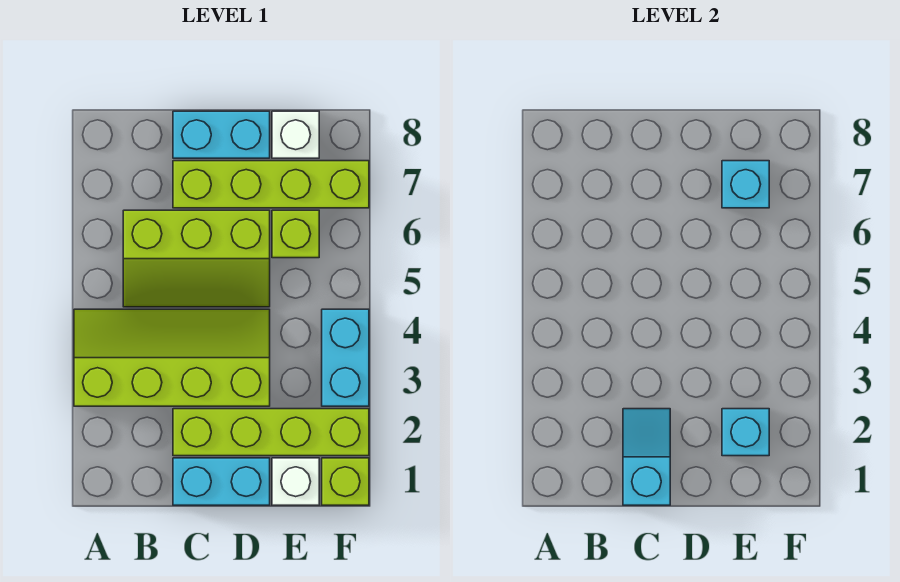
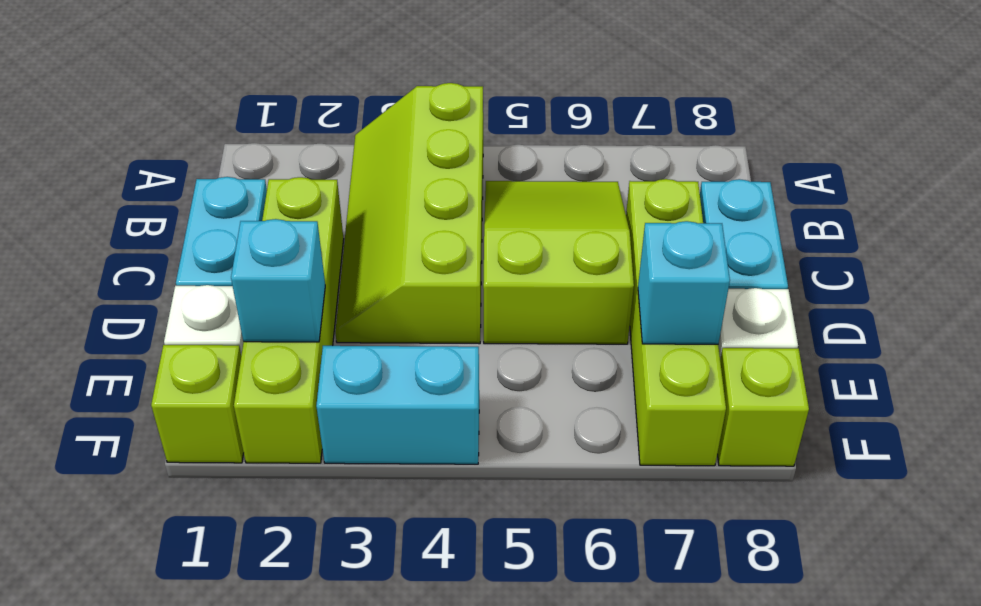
lime 2x4 slope [74,309,270,406] -> lime 2x4 slope turned to [335,83,483,344]
lime 2x3 slope [123,210,270,307] -> lime 2x3 slope turned to [483,181,634,344]
cyan 1x2 slope [623,409,670,505] -> none
lime 1x1 brick [272,210,319,258] -> lime 1x1 brick moved to [717,348,809,466]

